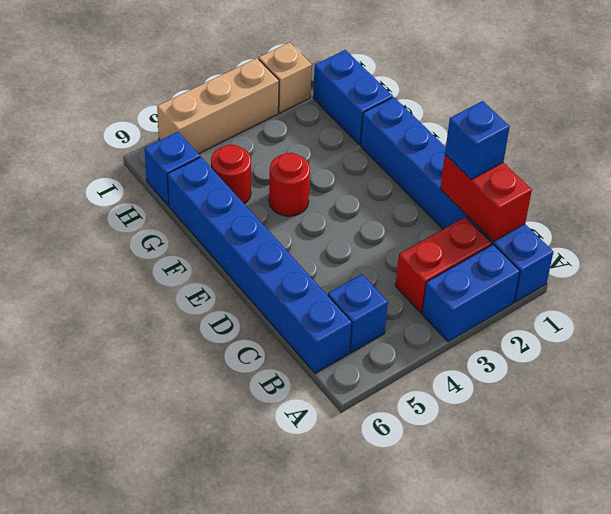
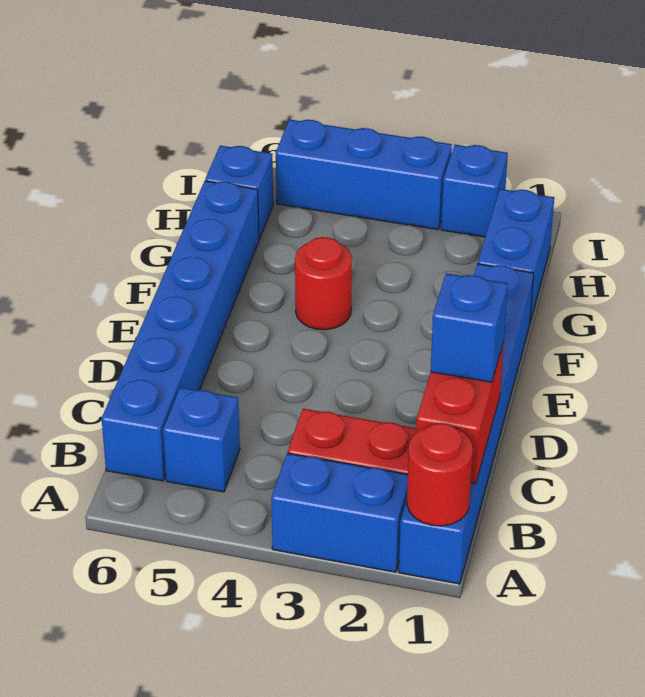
red 1x1 round brick [211,145,251,204] -> red 1x1 round brick moved to [407,423,473,526]
tan 1x1 brick [259,42,312,113] -> blue 1x1 brick [441,145,508,237]
tan 1x3 brick [157,58,279,154] -> blue 1x3 brick [276,119,452,230]

